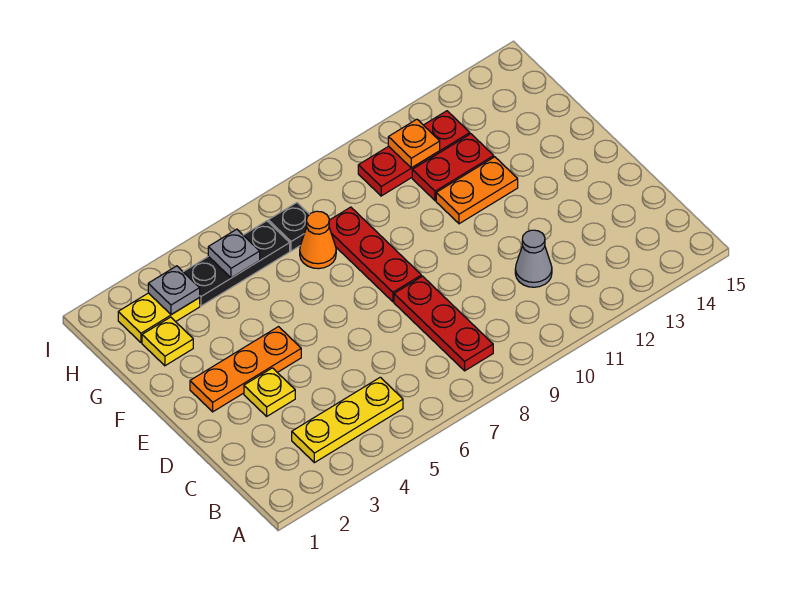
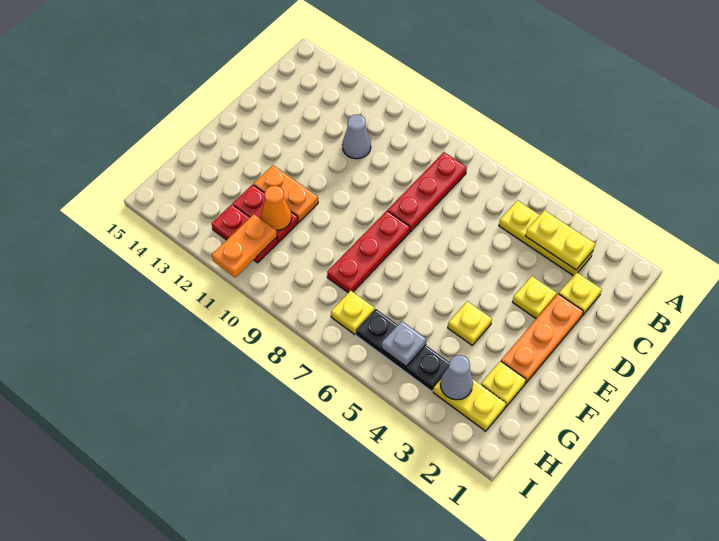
none -> yellow 1x2 plate [526,210,595,270]
none -> yellow 1x1 plate [559,272,602,316]
orange 1x3 plate [190,327,301,412] -> orange 1x3 plate turned to [501,294,583,383]
none -> yellow 1x1 plate [448,301,492,345]
orange 1x1 cone [300,211,336,269] -> orange 1x1 cone moved to [262,186,292,230]
grey 1x1 plate [148,266,200,315] -> grey 1x1 cone [440,355,473,400]
black 1x1 plate [268,203,310,251] -> yellow 1x1 plate [331,291,375,334]
red 1x3 plate [358,111,470,196] -> red 1x2 plate [212,204,278,263]
orange 1x1 plate [388,119,440,168] -> orange 1x2 plate [212,214,277,277]

